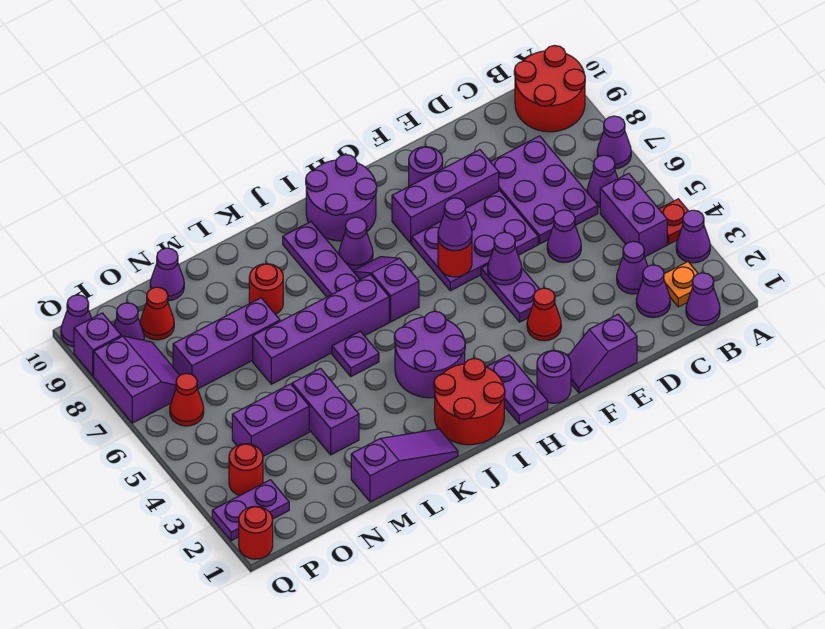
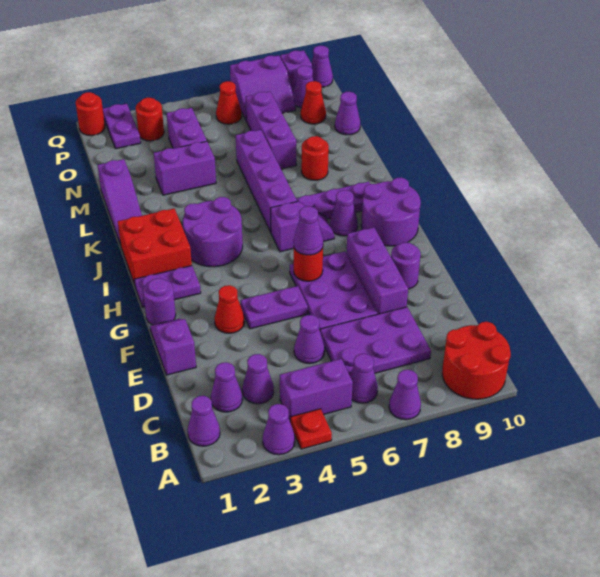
orange 1x1 plate [664,262,698,307] -> none
purple 1x1 cone [488,232,522,285] -> none
red 2x2 round brick [434,358,505,445] -> red 2x2 brick [118,209,192,285]
purple 1x1 plate [332,331,379,376] -> none

